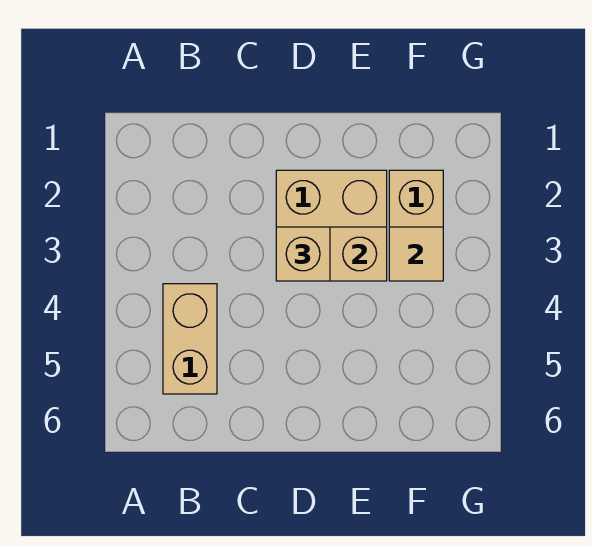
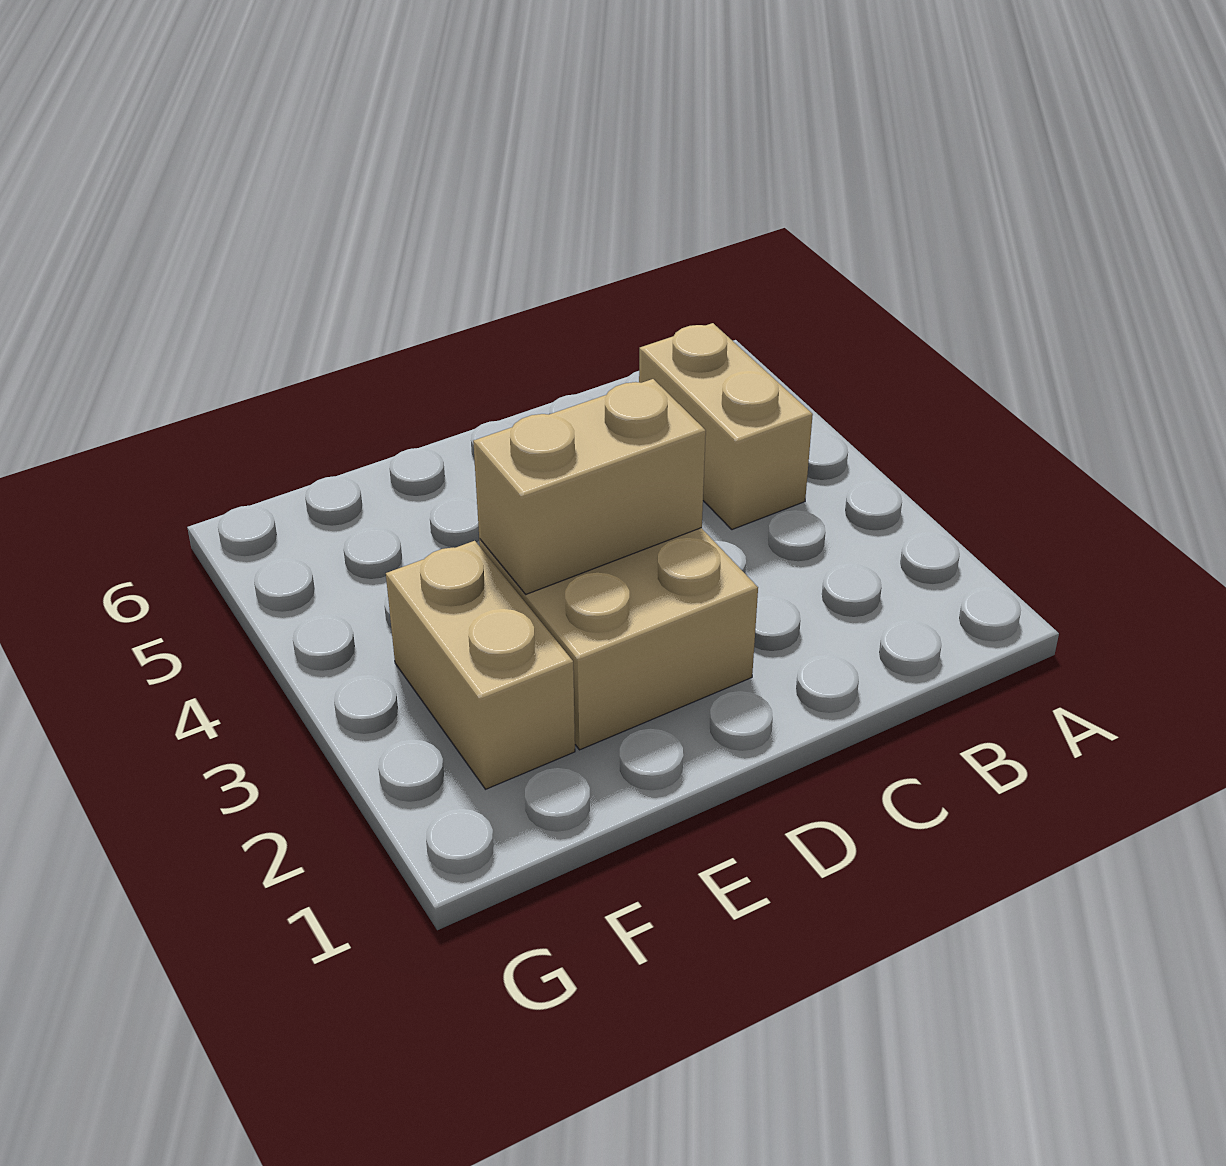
tan 1x1 brick [276,227,330,281] -> none
tan 1x1 tile [389,227,443,281] -> none

